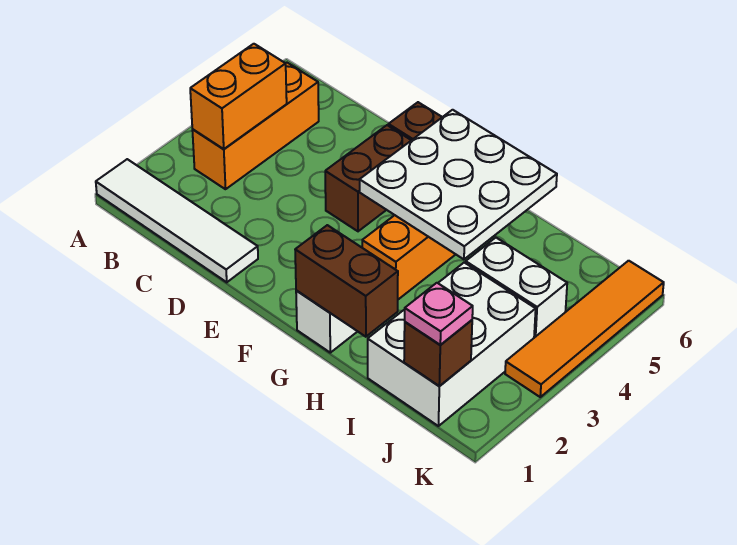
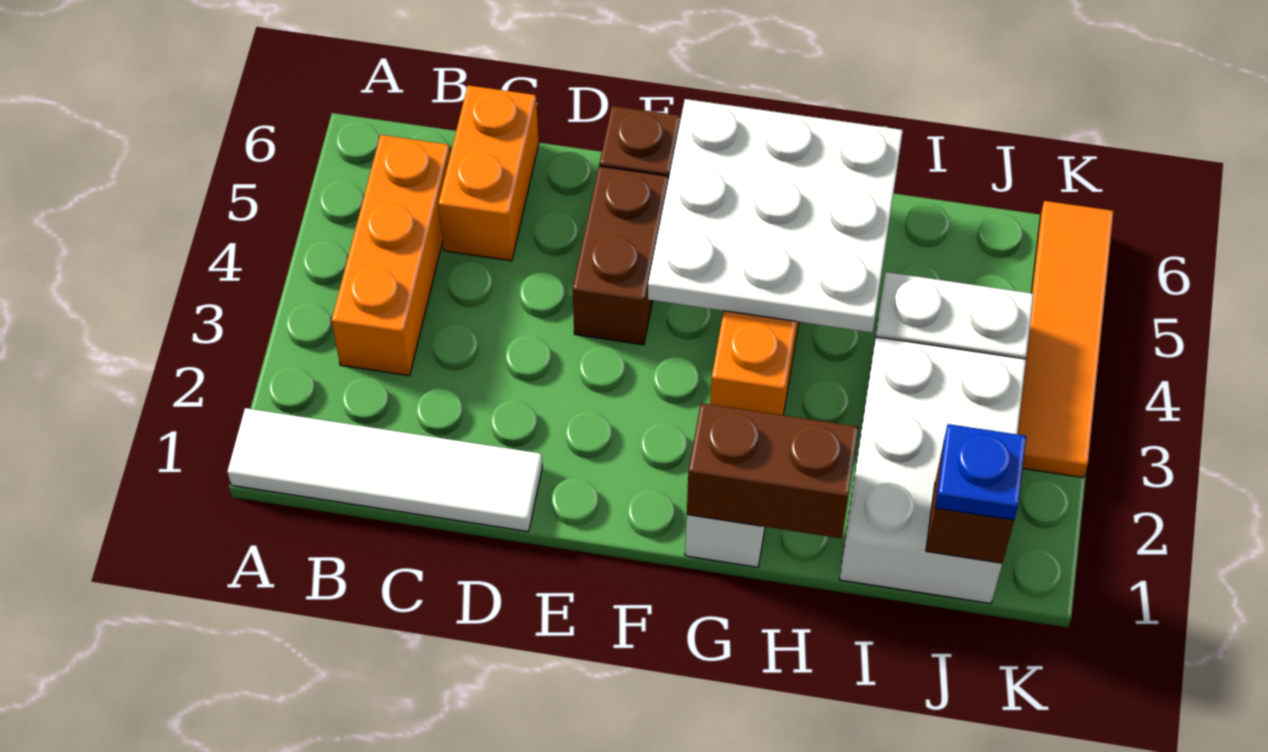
orange 1x2 brick [190,44,287,149] -> orange 1x2 brick moved to [438,85,539,261]
pink 1x1 plate [405,283,473,345] -> blue 1x1 plate [935,424,1026,520]

